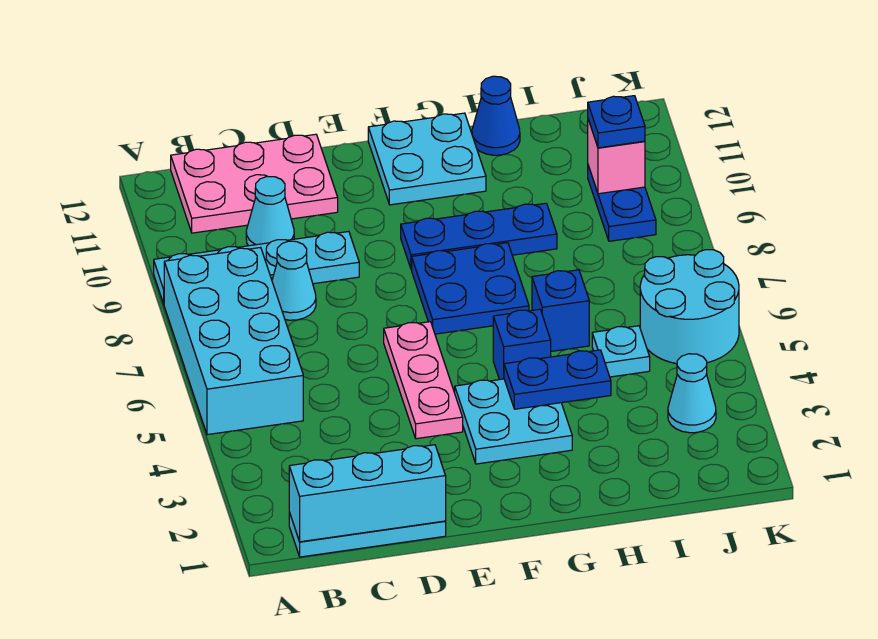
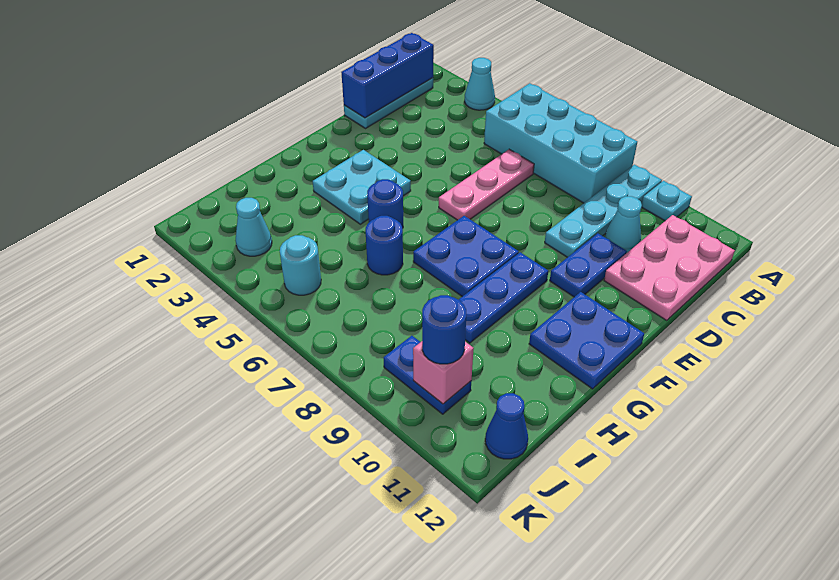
cyan 1x3 brick [289,445,446,542] -> blue 1x3 brick [341,33,434,118]
cyan 1x1 cone [272,241,316,320] -> cyan 1x1 cone moved to [465,58,495,110]
pink 1x3 plate [384,322,463,439] -> pink 1x3 plate turned to [439,149,534,220]
cyan 2x2 plate [368,113,486,205] -> blue 2x2 plate [529,292,644,389]
blue 1x2 plate [504,350,611,409] -> blue 1x2 plate moved to [550,233,627,297]
blue 1x1 brick [493,309,551,380] -> blue 1x1 round brick [367,179,403,228]
blue 1x1 brick [532,270,589,351] -> blue 1x1 round brick [366,216,403,275]
blue 1x1 cone [472,76,520,155] -> blue 1x1 cone moved to [485,393,528,459]
cyan 1x1 plate [592,326,650,377] -> cyan 1x1 plate moved to [642,181,692,221]
cyan 2x2 round brick [640,250,739,364] -> cyan 1x1 round brick [280,235,321,295]
blue 1x1 plate [588,96,645,148] -> blue 1x1 round brick [422,295,467,364]

